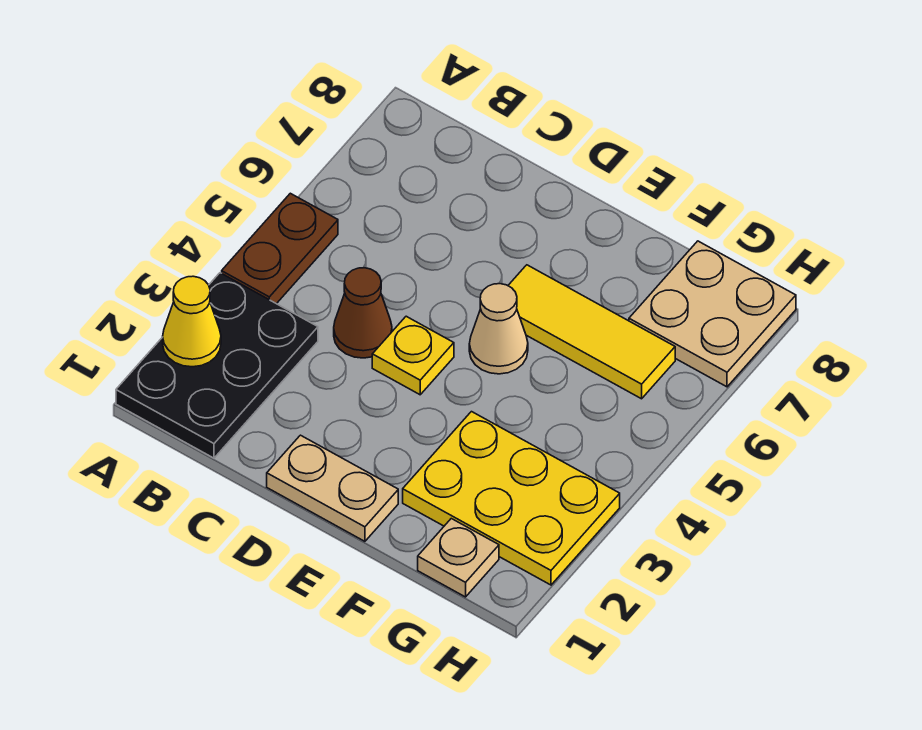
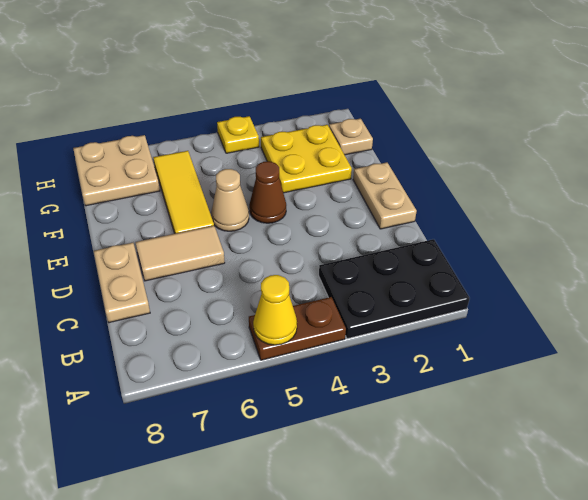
yellow 1x1 cone [163,276,221,367] -> yellow 1x1 cone moved to [253,275,297,345]
brown 1x1 cone [334,268,392,358] -> brown 1x1 cone moved to [249,161,286,223]
none -> tan 1x2 plate [94,243,150,323]
yellow 1x1 plate [372,316,454,395] -> yellow 1x1 plate moved to [217,116,259,153]
none -> tan 1x2 tile [136,226,225,281]
yellow 2x3 plate [403,412,620,585] -> yellow 2x2 plate [261,125,352,193]

